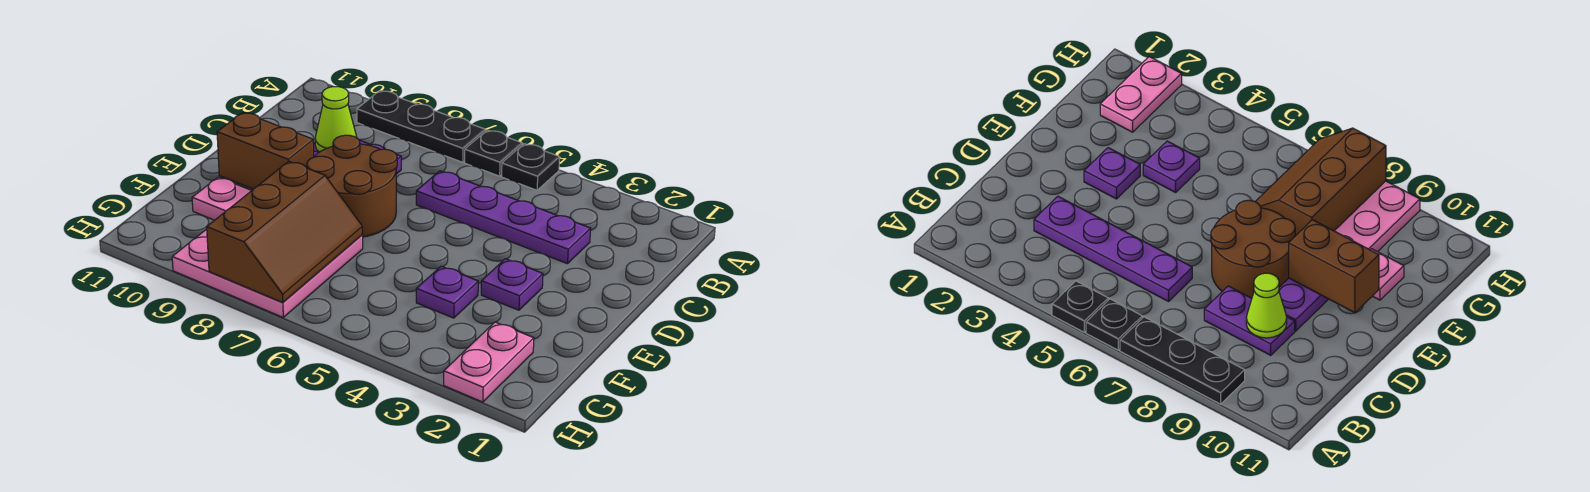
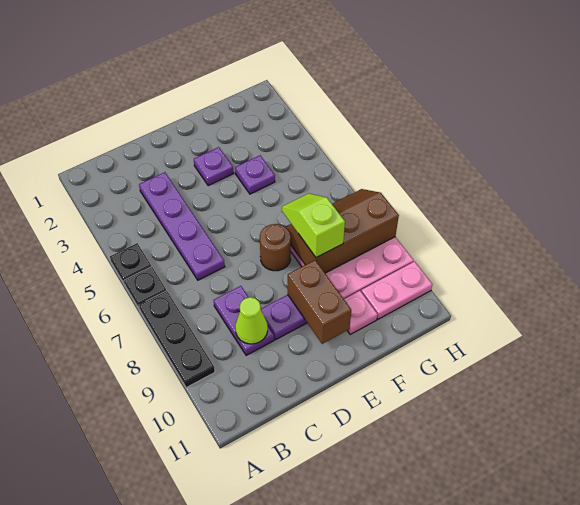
brown 2x2 round brick [307,135,397,237] -> brown 1x1 round brick [260,224,291,271]
none -> lime 1x2 slope [282,194,345,257]
pink 1x2 plate [444,322,534,402] -> pink 1x2 plate moved to [361,262,432,319]

